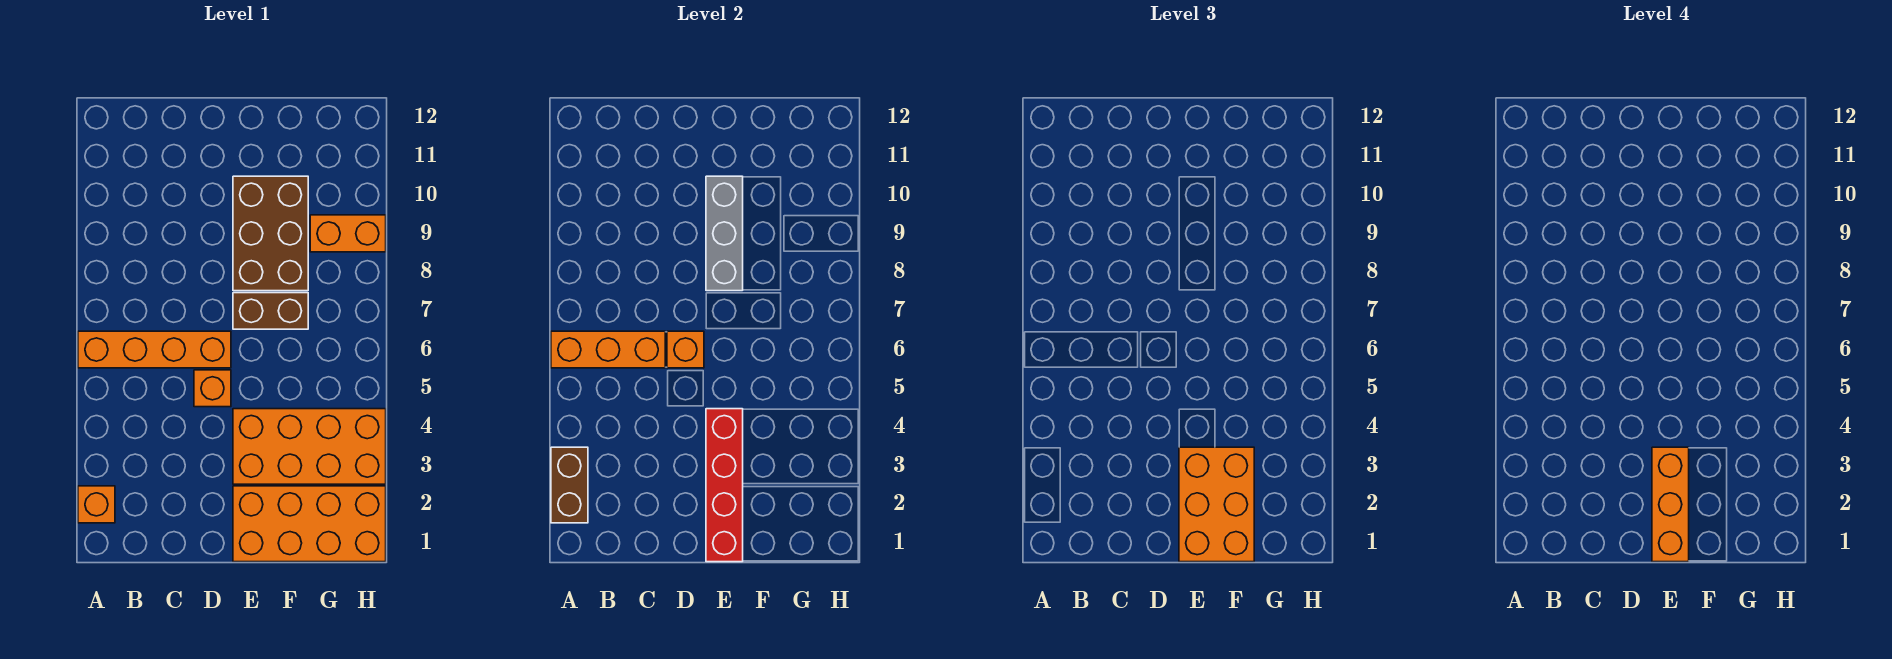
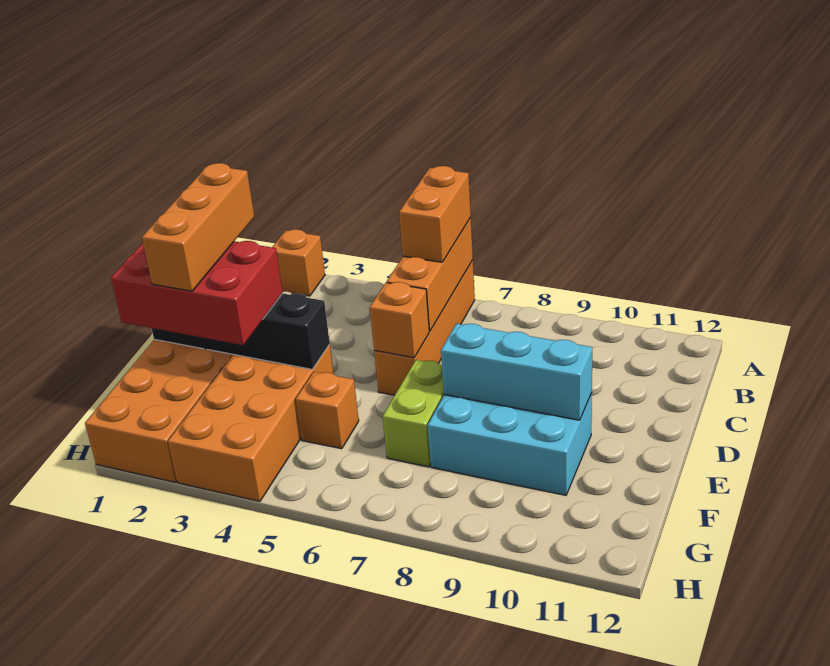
brown 1x2 brick [551,447,588,523] -> none
orange 1x1 brick [194,370,231,407] -> orange 1x1 brick moved to [296,372,359,449]
red 1x4 brick [706,409,743,562] -> black 1x4 brick [151,293,330,369]
orange 2x3 brick [1179,447,1254,562] -> red 2x3 brick [111,241,283,345]
orange 1x3 brick [1652,447,1689,562] -> orange 1x3 brick turned to [142,163,254,291]
brown 1x2 brick [233,293,308,329] -> lime 1x2 brick [383,360,444,467]
brown 2x3 brick [233,176,308,291] -> cyan 2x3 brick [428,393,592,495]
grey 1x3 brick [706,176,743,291] -> cyan 1x3 brick [441,324,592,420]
orange 1x2 brick [310,215,386,252] -> orange 1x2 brick moved to [399,166,471,262]

